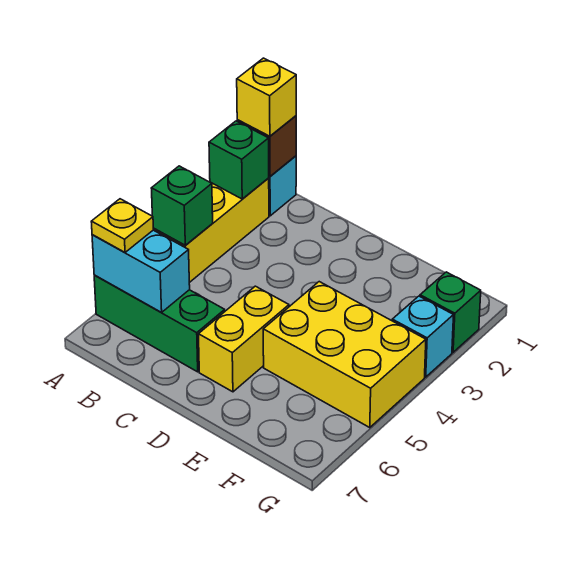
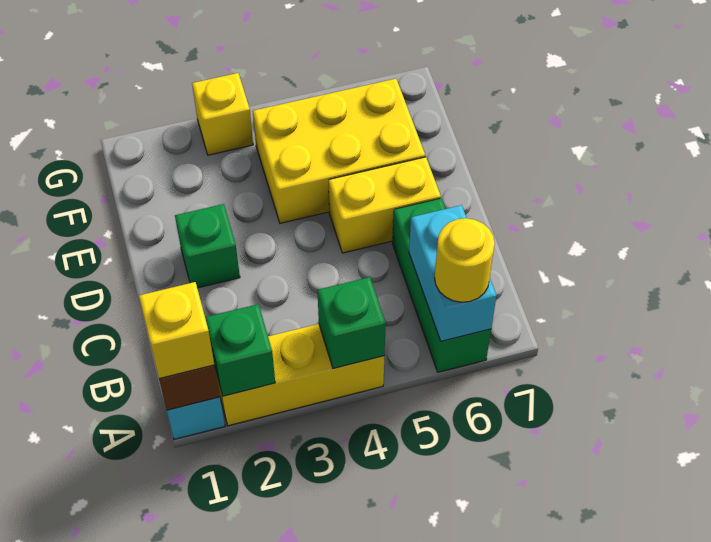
yellow 1x1 plate [91,199,154,252] -> yellow 1x1 round brick [435,218,495,302]
yellow 2x3 brick [263,282,426,428] -> yellow 2x3 brick turned to [253,79,425,223]
green 1x1 brick [420,272,481,352] -> green 1x1 brick moved to [175,204,240,288]
cyan 1x1 brick [392,296,454,377] -> yellow 1x1 brick [192,73,253,155]

